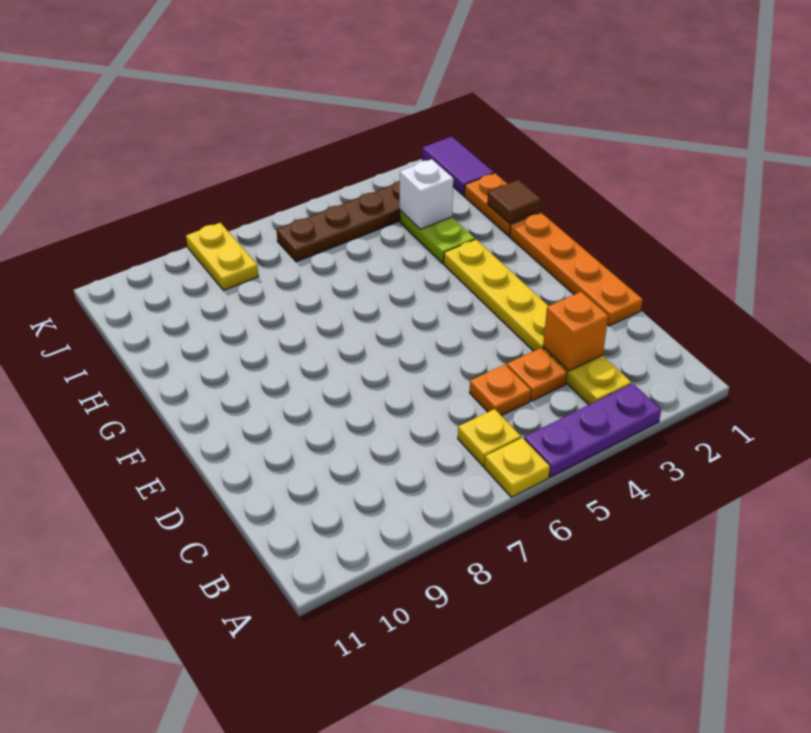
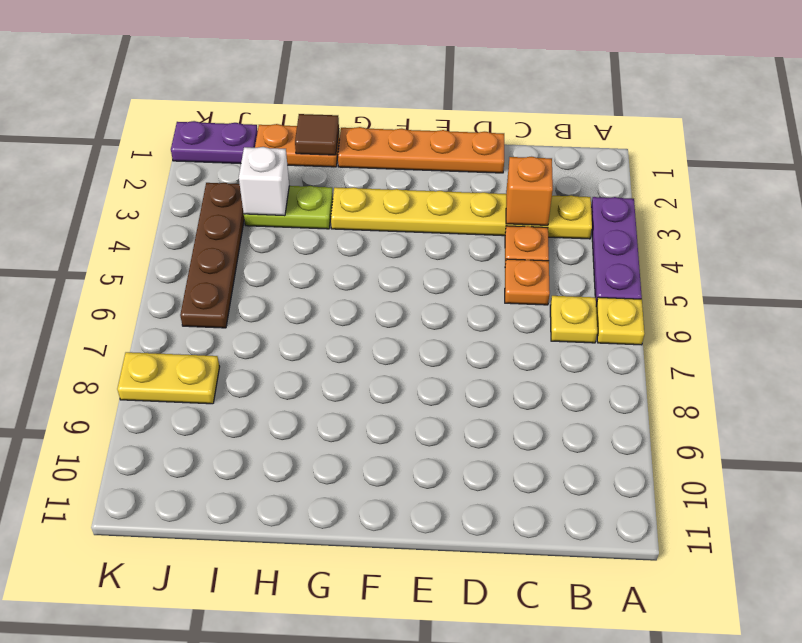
purple 1x2 tile [422,137,494,196] -> purple 1x2 plate [171,121,258,164]

